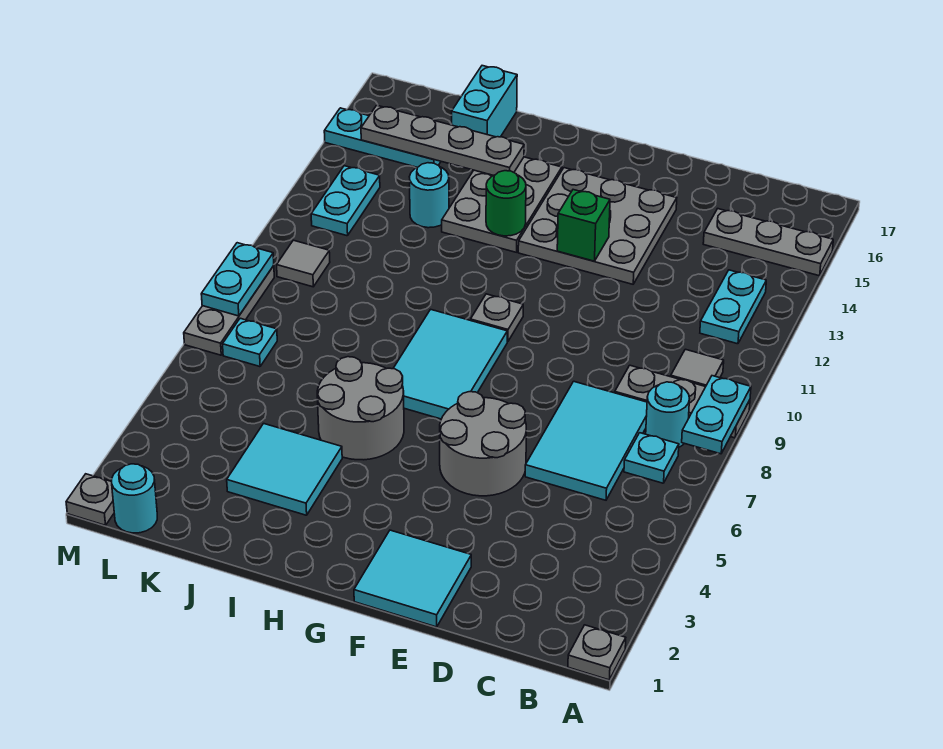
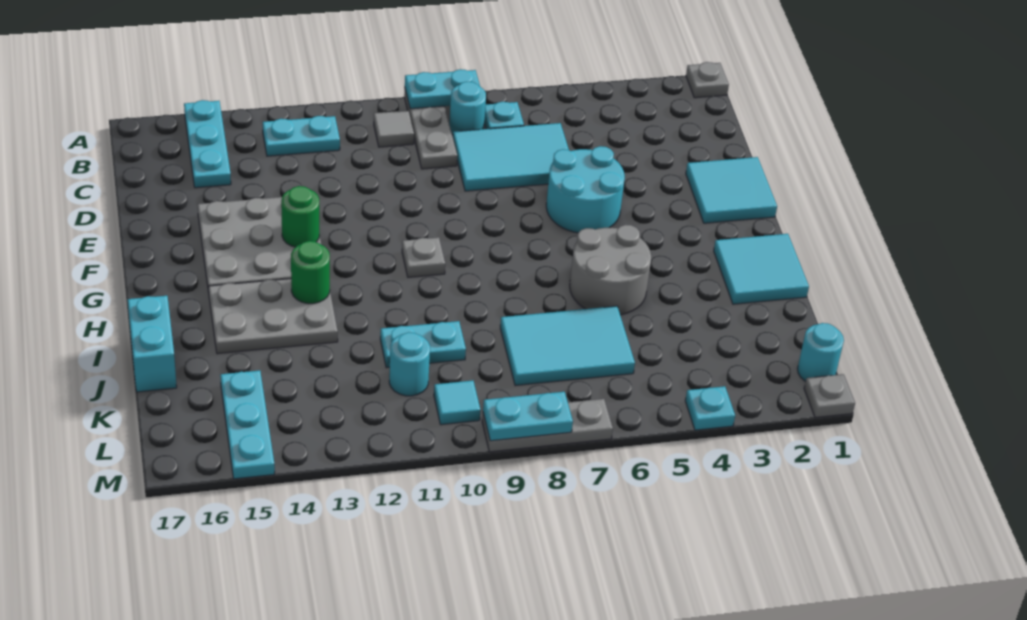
grey 1x3 plate [703,209,833,276] -> cyan 1x3 plate [184,100,231,188]
grey 2x2 round brick [440,392,526,496] -> cyan 2x2 round brick [546,146,625,233]
green 1x1 brick [557,190,610,261] -> green 1x1 round brick [281,186,319,247]
cyan 2x3 tile [393,309,507,419] -> cyan 2x3 tile moved to [500,306,635,386]
cyan 2x2 tile [227,424,342,515] -> cyan 2x2 tile moved to [714,234,809,304]
grey 1x4 plate [361,105,524,175] -> none
cyan 1x1 round brick [409,163,449,228] -> cyan 1x1 round brick moved to [389,332,430,396]
cyan 1x2 brick [452,66,517,137] -> cyan 1x2 brick turned to [128,296,177,392]
cyan 1x1 plate [223,318,277,367] -> cyan 1x1 plate moved to [685,386,735,430]
grey 1x1 tile [277,240,330,287] -> cyan 1x1 tile [434,381,481,425]
cyan 1x2 plate [311,166,380,236] -> cyan 1x2 plate moved to [380,321,466,368]

